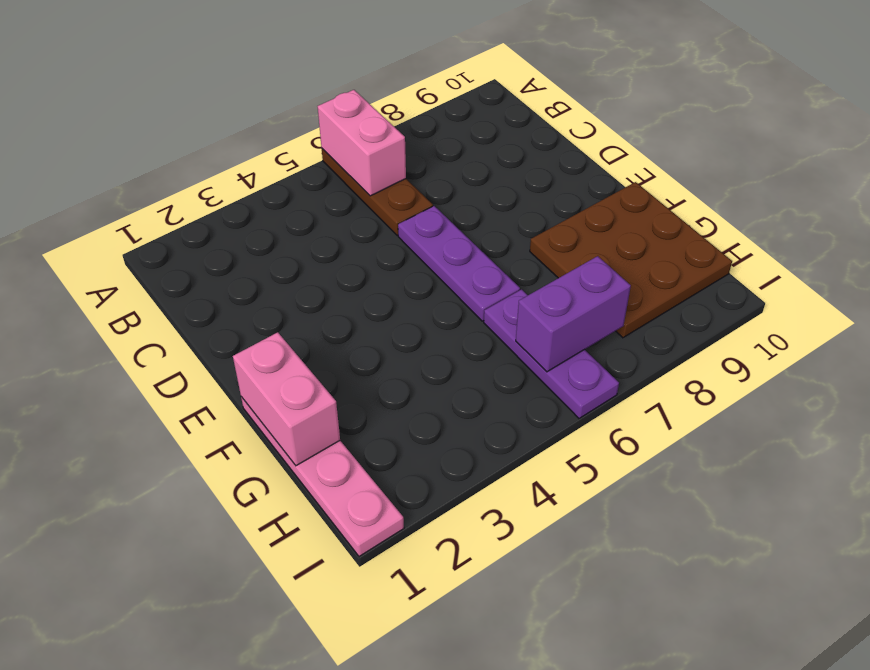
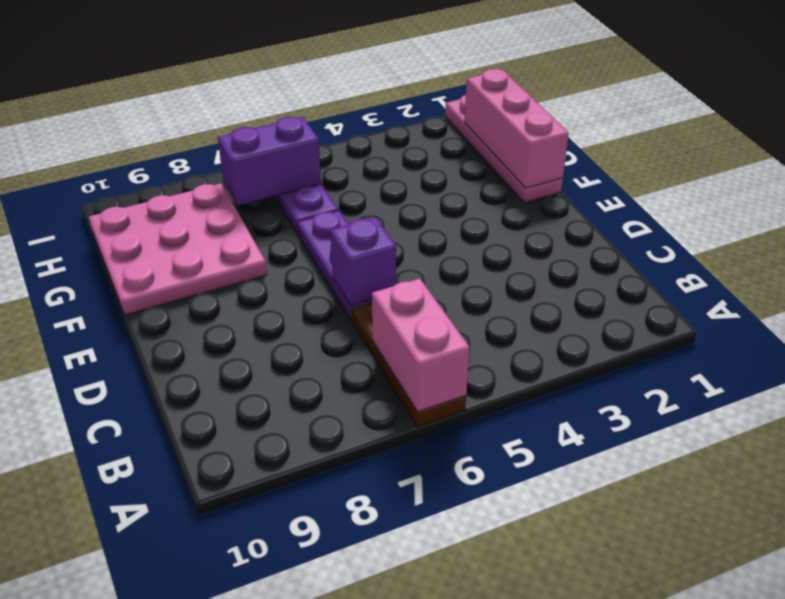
none -> purple 1x1 brick [330,217,396,306]
pink 1x2 brick [233,332,340,466] -> pink 1x3 brick [464,69,569,188]
brown 3x3 plate [530,182,732,338] -> pink 3x3 plate [89,184,267,315]

